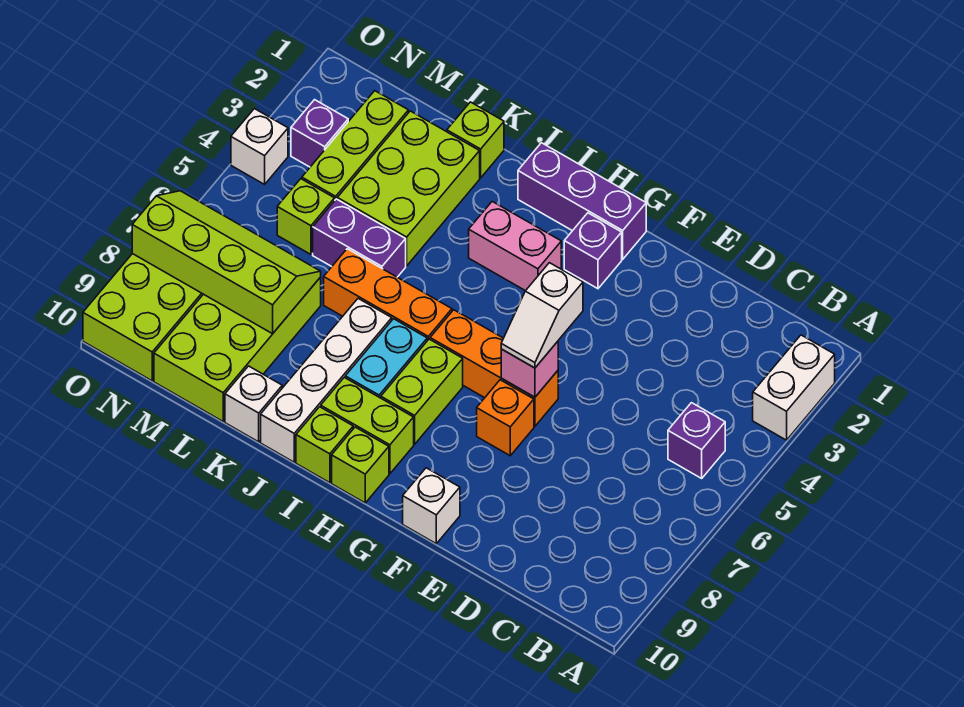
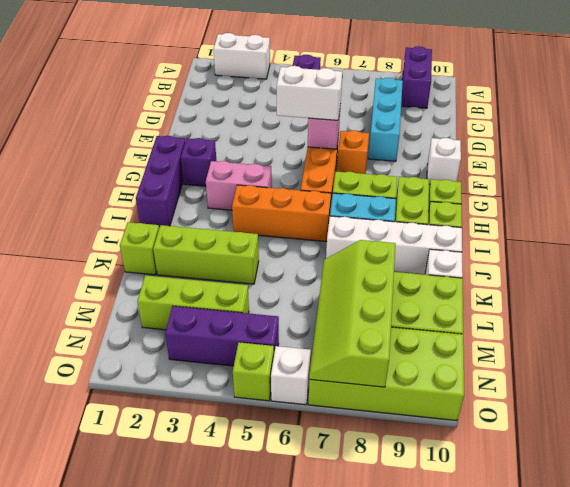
none -> cyan 1x3 brick [368,78,403,161]
white 1x2 slope [501,263,583,368] -> white 1x2 brick [277,66,342,120]
pink 1x2 brick [469,202,561,291] -> pink 1x2 brick turned to [206,161,272,210]
orange 1x3 brick [324,249,452,341] -> orange 1x3 brick turned to [232,185,331,242]
lime 2x3 brick [337,111,480,266] -> lime 1x3 brick [153,225,259,284]
purple 1x2 brick [313,199,406,277] -> purple 1x2 brick moved to [401,46,432,108]
lime 1x1 brick [277,179,335,254] -> lime 1x1 brick moved to [233,342,274,401]
purple 1x1 brick [291,100,348,167] -> purple 1x3 brick [165,306,279,366]
white 1x1 brick [231,109,288,184] -> white 1x1 brick moved to [271,346,311,405]

